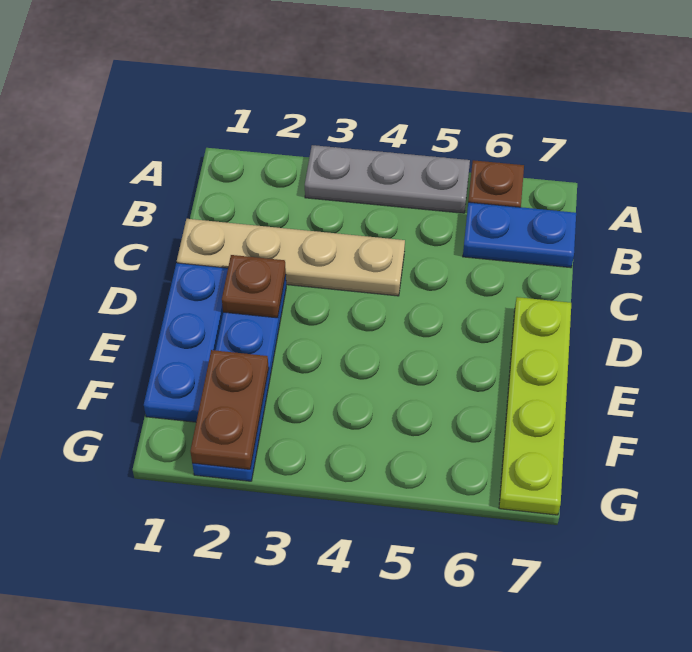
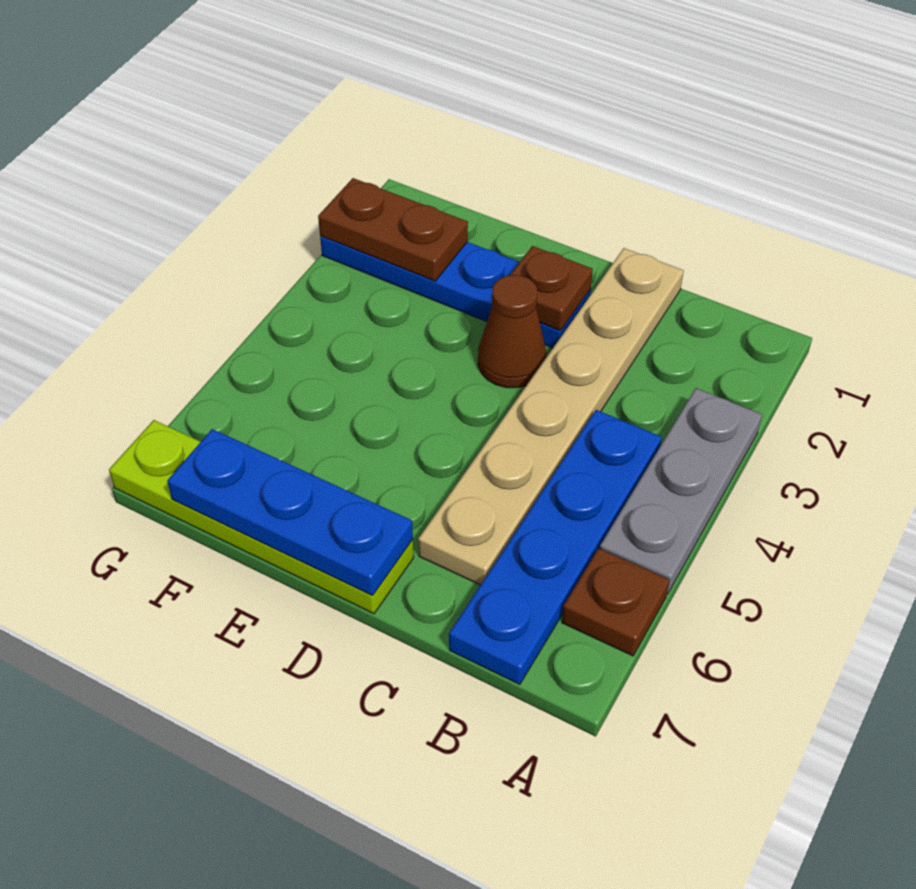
blue 1x2 plate [463,202,576,268] -> blue 1x4 plate [449,410,662,684]
tan 1x4 plate [177,219,405,296] -> tan 1x6 plate [418,248,684,585]
blue 1x3 plate [144,263,228,422] -> blue 1x3 plate moved to [168,429,413,596]
none -> brown 1x1 cone [478,275,546,388]

